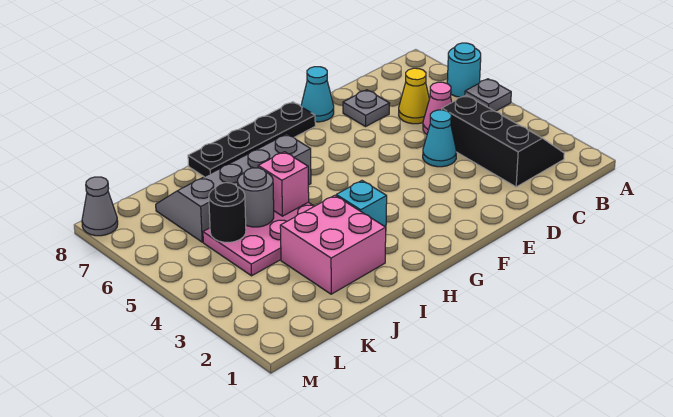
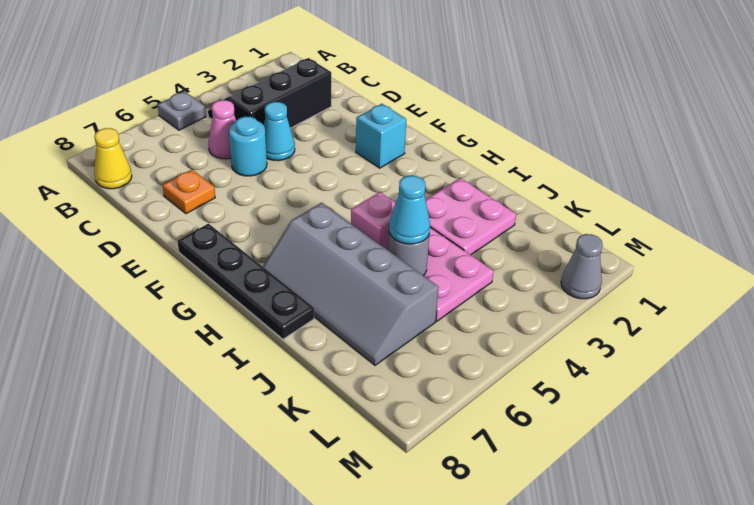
cyan 1x1 round brick [447,43,481,97] -> cyan 1x1 round brick moved to [229,117,267,176]
yellow 1x1 cone [399,68,429,124] -> yellow 1x1 cone moved to [94,128,132,189]
grey 1x1 plate [343,90,390,126] -> orange 1x1 plate [162,169,215,214]
cyan 1x1 cone [301,67,334,122] -> cyan 1x1 cone moved to [389,176,430,244]
cyan 1x1 brick [336,181,387,227] -> cyan 1x1 brick moved to [356,104,406,168]
pink 2x2 brick [280,195,386,294] -> pink 2x2 plate [426,178,516,255]
black 1x1 round brick [209,183,246,242] -> none
grey 1x1 cone [82,177,118,236] -> grey 1x1 cone moved to [561,234,603,299]

